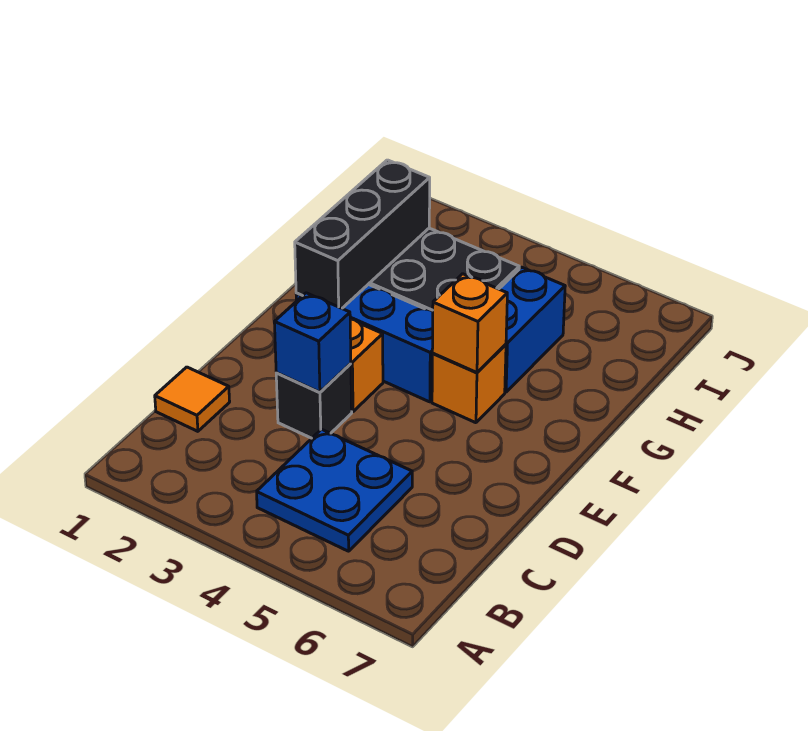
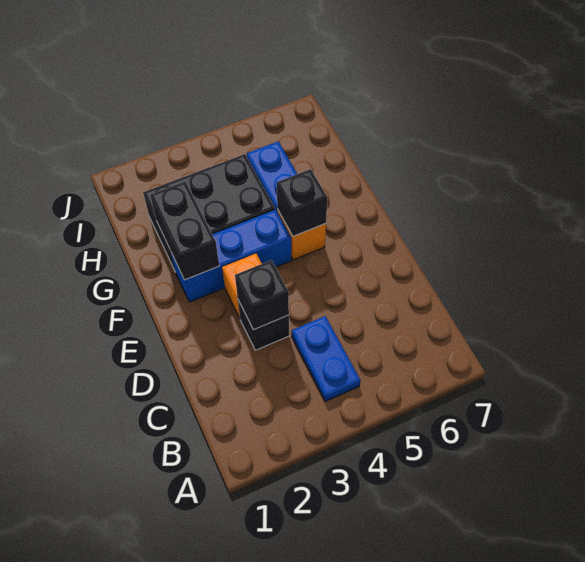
blue 2x2 plate [257,429,412,551] -> blue 1x2 plate [292,316,361,401]
orange 1x1 tile [155,367,230,431] -> none
blue 1x1 brick [274,293,351,392] -> black 1x1 brick [235,260,289,330]
black 1x3 brick [295,160,430,308] -> black 1x2 brick [150,181,219,280]
orange 1x1 brick [432,274,507,372] -> black 1x1 brick [277,169,328,236]

